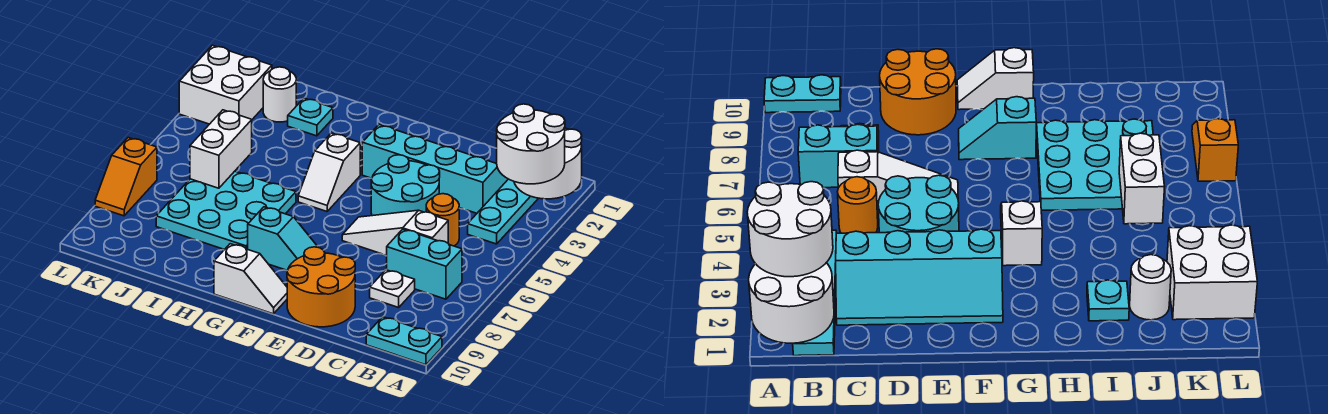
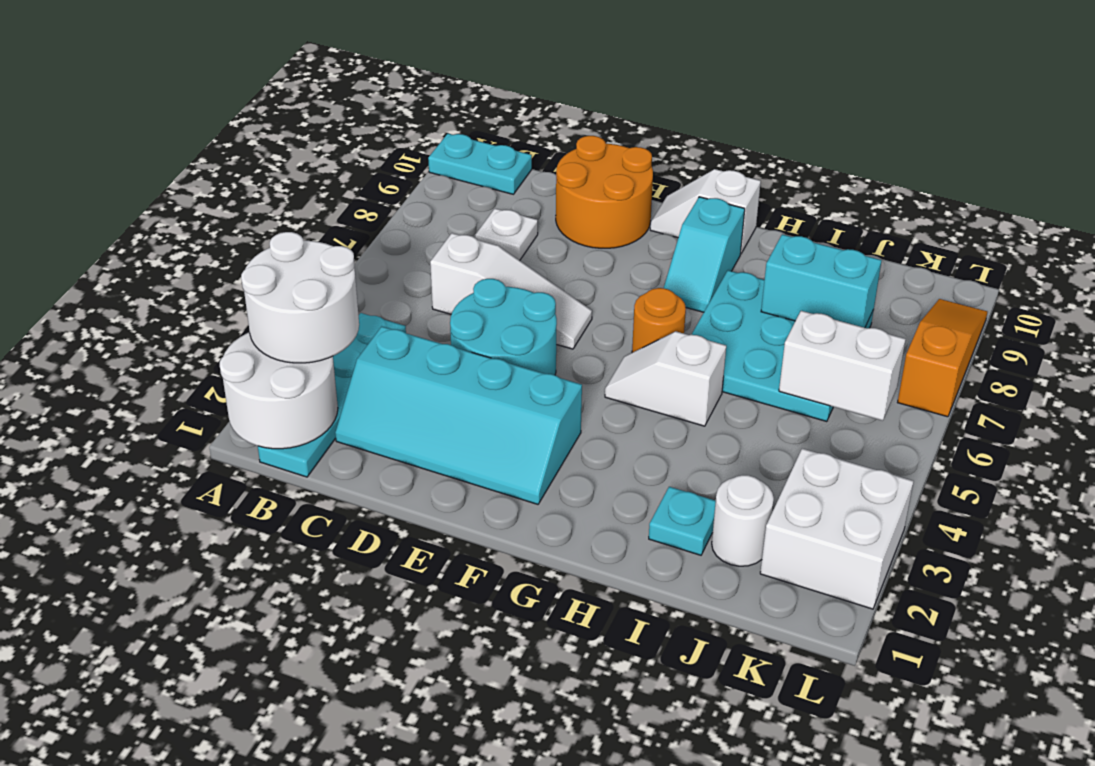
cyan 1x2 brick [386,229,462,299] -> cyan 1x2 brick moved to [761,234,882,328]
orange 1x1 round brick [426,194,459,246] -> orange 1x1 round brick moved to [632,288,686,353]
cyan 1x2 slope [248,207,318,270] -> cyan 1x2 slope turned to [664,197,745,312]
white 1x2 slope [298,133,360,211] -> white 1x2 slope turned to [605,332,726,426]
white 1x2 brick [190,110,252,188] -> white 1x2 brick turned to [779,311,906,421]
orange 1x2 slope [95,138,157,216] -> orange 1x3 slope [898,299,987,417]

